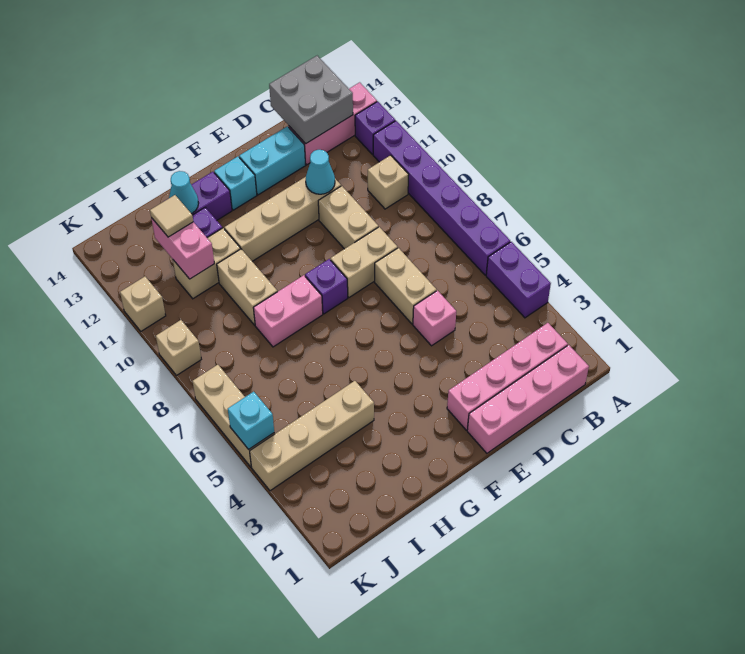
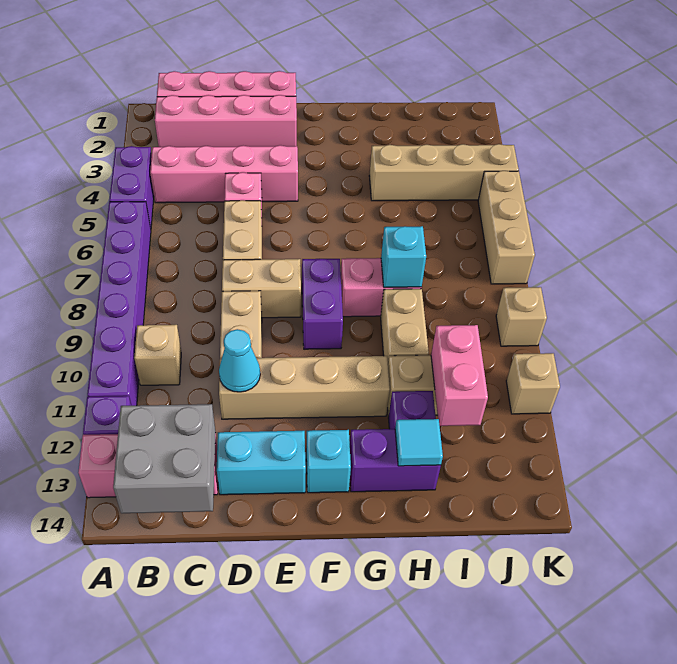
none -> pink 1x4 brick [150,145,298,203]
purple 1x1 brick [305,259,348,314] -> purple 1x2 brick [302,259,343,349]
cyan 1x1 cone [169,171,199,214] -> cyan 1x1 tile [395,419,443,466]
tan 1x1 tile [150,195,193,237] -> none
cyan 1x1 brick [228,392,274,449] -> cyan 1x1 brick moved to [381,226,426,287]

